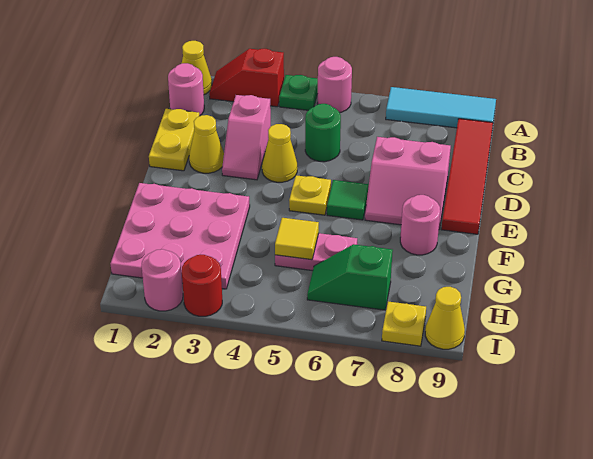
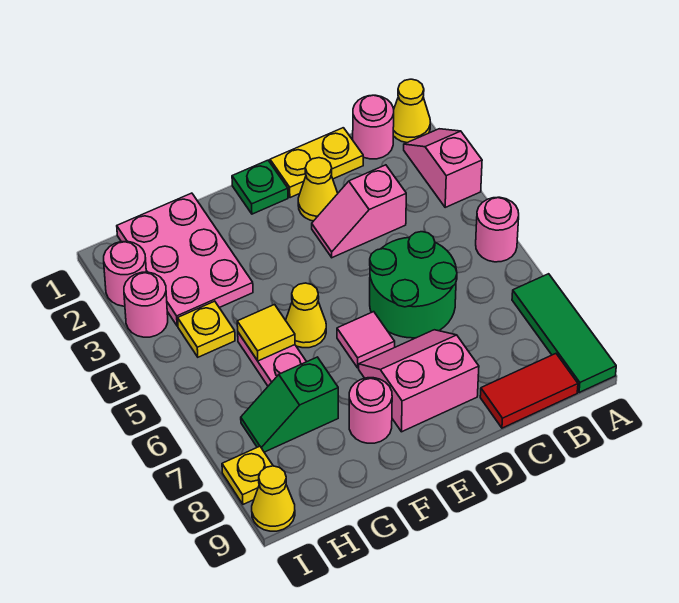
red 1x2 slope [209,49,284,107] -> pink 1x2 slope [404,129,482,207]
green 1x1 plate [279,75,318,110] -> green 1x1 plate moved to [232,160,288,214]
cyan 1x3 tile [386,87,496,128] -> green 1x3 tile [512,274,616,393]
red 1x4 tile [441,119,493,234] -> red 1x2 tile [480,354,578,428]
green 1x1 round brick [305,104,341,162] -> green 2x2 round brick [370,232,457,338]
yellow 1x1 cone [262,124,297,182] -> yellow 1x1 cone moved to [286,283,326,348]
pink 2x2 slope [365,137,451,229] -> pink 2x2 slope turned to [359,330,479,432]
yellow 1x1 plate [289,175,331,215] -> yellow 1x1 plate moved to [178,301,235,357]
green 1x1 tile [327,180,369,220] -> pink 1x1 tile [337,312,395,368]
pink 3x3 plate [110,183,250,289] -> pink 2x3 plate [117,193,253,326]
green 1x2 slope [307,244,393,310] -> green 1x2 slope turned to [241,357,338,452]
red 1x1 round brick [181,255,222,316] -> pink 1x1 round brick [124,272,168,337]

